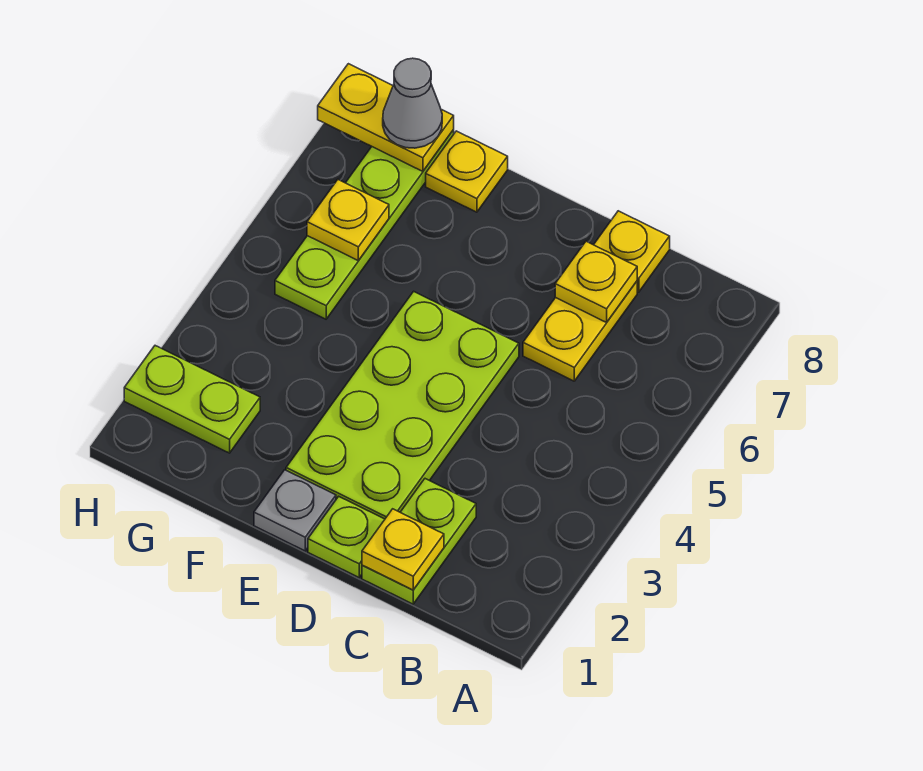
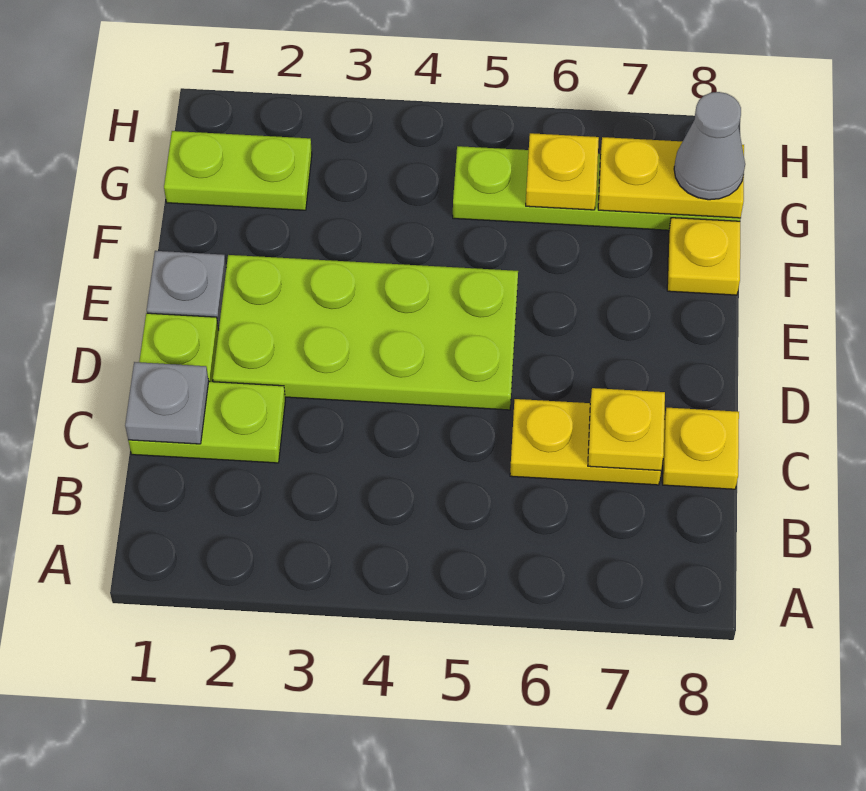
yellow 1x1 plate [362,509,444,590] -> grey 1x1 plate [125,362,209,444]
lime 1x2 plate [124,346,260,453] -> lime 1x2 plate turned to [164,131,312,210]
yellow 1x2 plate [318,64,454,171] -> yellow 1x2 plate turned to [598,137,744,218]

